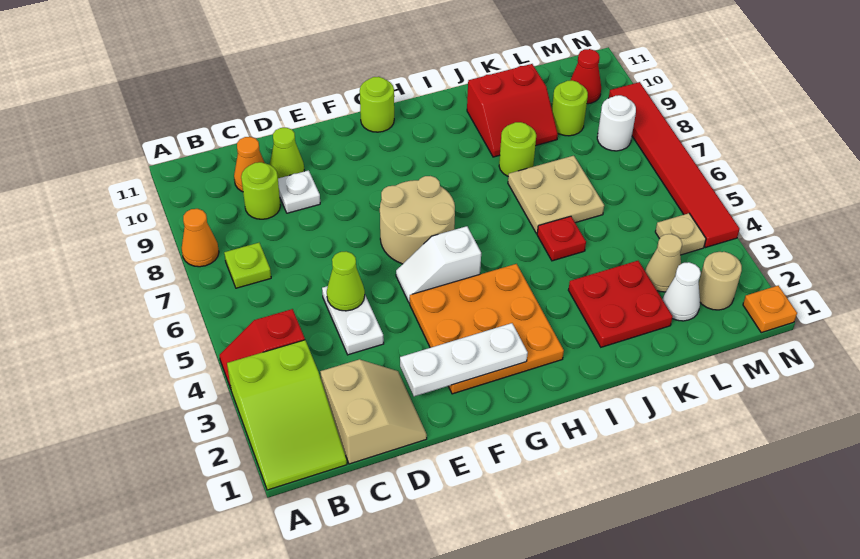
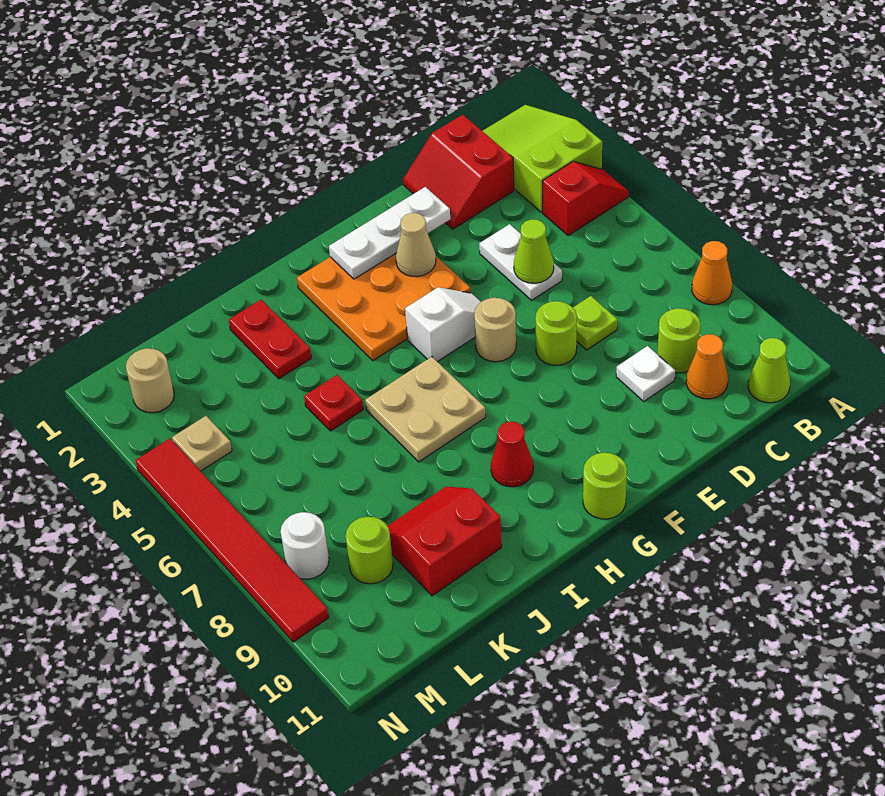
lime 1x1 plate [224,243,271,288] -> lime 1x1 plate moved to [573,296,618,350]
tan 2x2 slope [320,359,427,464] -> red 2x2 slope [403,115,514,229]
lime 1x1 cone [270,128,304,178] -> lime 1x1 cone moved to [748,338,790,403]
tan 2x2 round brick [380,176,455,264] -> tan 1x1 round brick [474,298,516,362]
red 2x2 plate [568,261,673,347] -> red 1x2 plate [229,300,311,379]
tan 2x2 plate [508,156,604,234] -> tan 2x2 plate moved to [365,357,486,462]
lime 1x1 round brick [499,122,536,176] -> lime 1x1 round brick moved to [535,301,577,365]
white 1x1 cone [663,262,701,321] -> none
tan 1x1 cone [645,234,682,292] -> tan 1x1 cone moved to [396,213,436,277]
red 1x1 cone [570,49,601,104] -> red 1x1 cone moved to [491,422,533,487]
orange 1x1 plate [743,286,797,333] -> none

